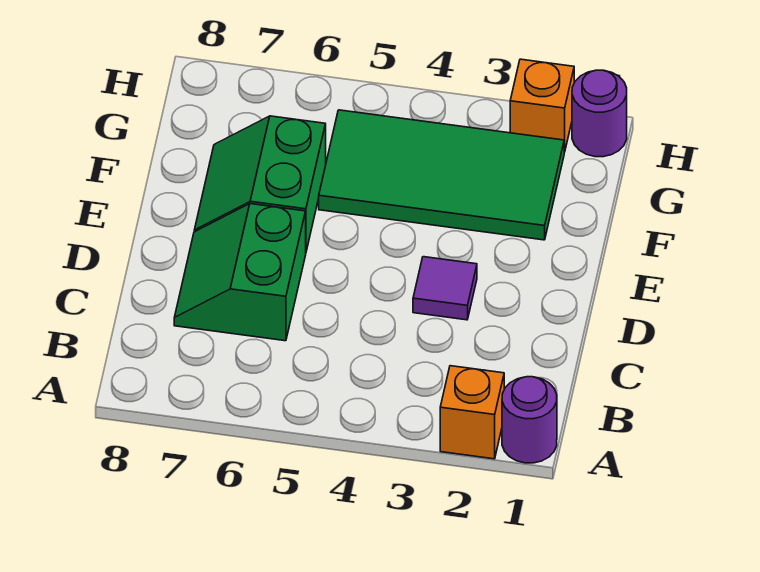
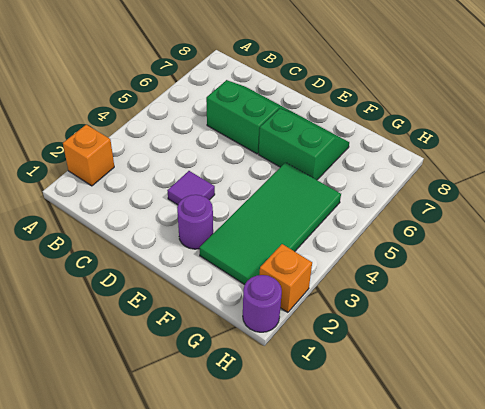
purple 1x1 round brick [502,377,557,463] -> purple 1x1 round brick moved to [177,195,213,249]

